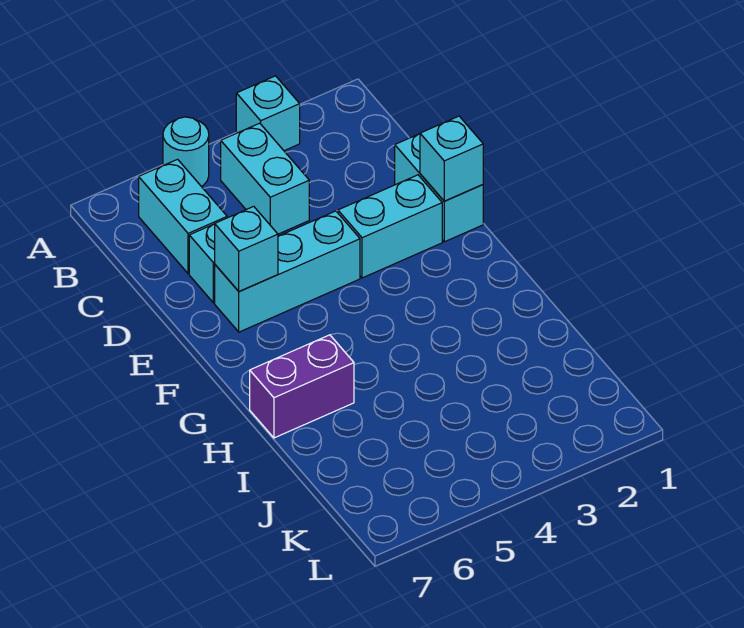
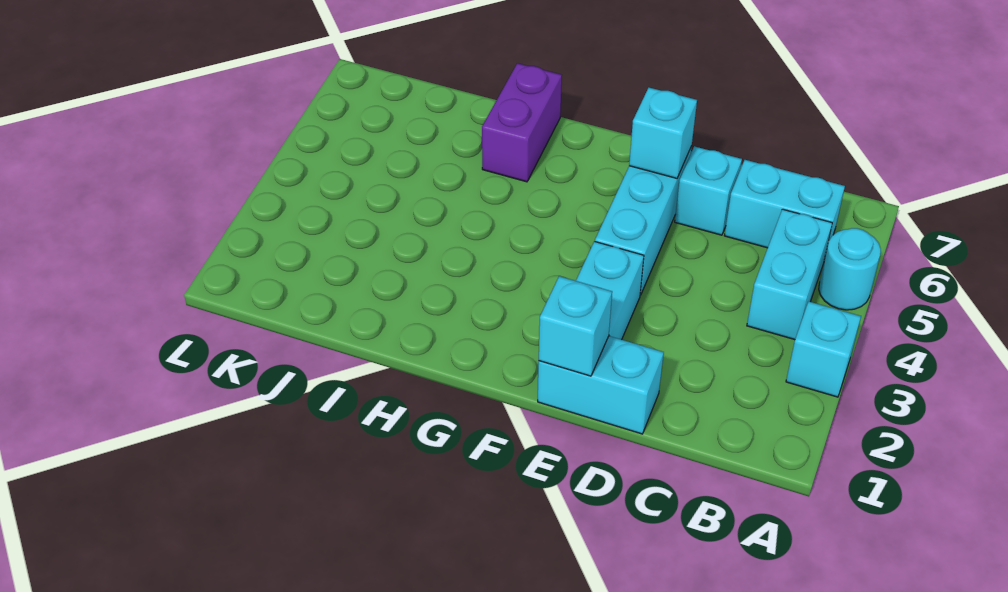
cyan 1x2 brick [221,123,309,234] -> cyan 1x2 brick turned to [747,209,832,340]

